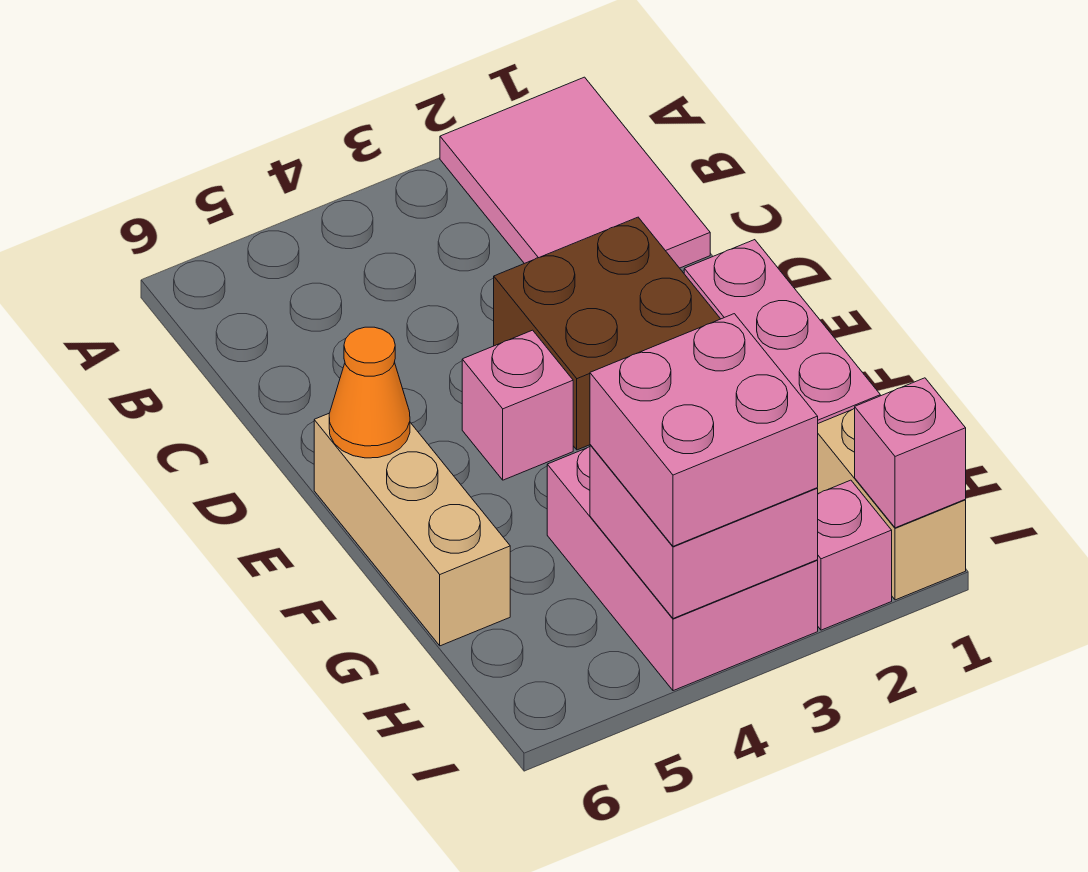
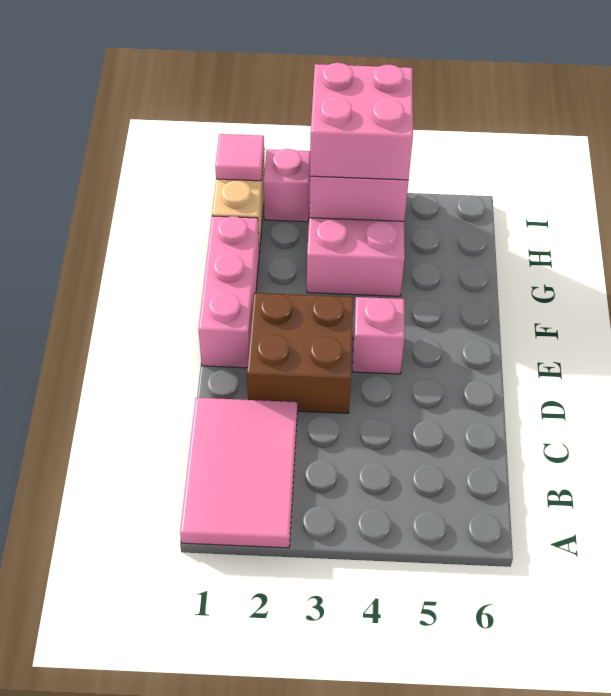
tan 1x3 brick [314,414,510,646] -> none
orange 1x1 cone [329,327,410,458] -> none
pink 1x1 brick [855,378,966,528] -> pink 1x1 tile [215,134,264,181]

